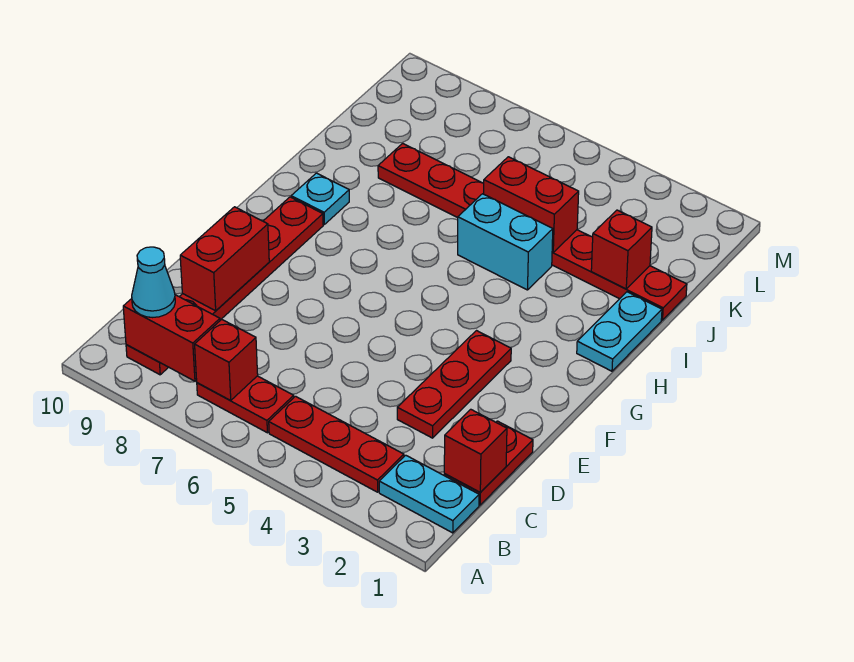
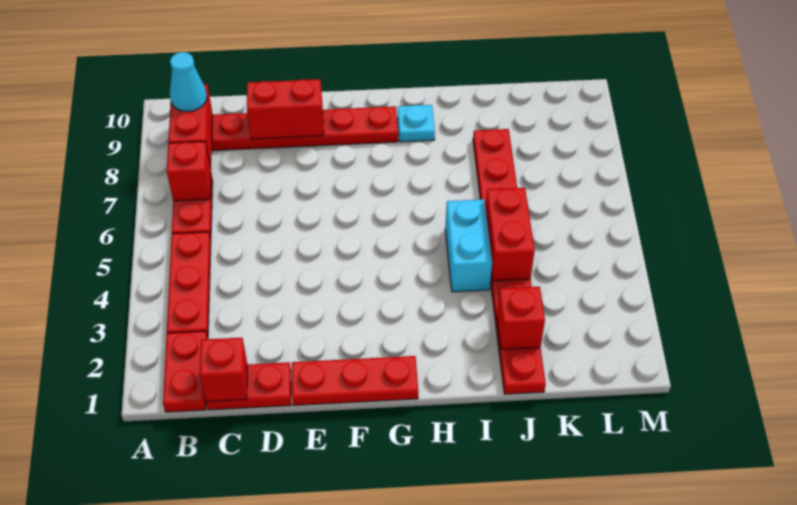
cyan 1x2 plate [379,455,479,533] -> red 1x2 plate [163,331,208,412]
red 1x3 plate [397,331,511,438] -> red 1x3 plate moved to [292,356,418,405]
cyan 1x2 plate [577,292,662,371] -> none

